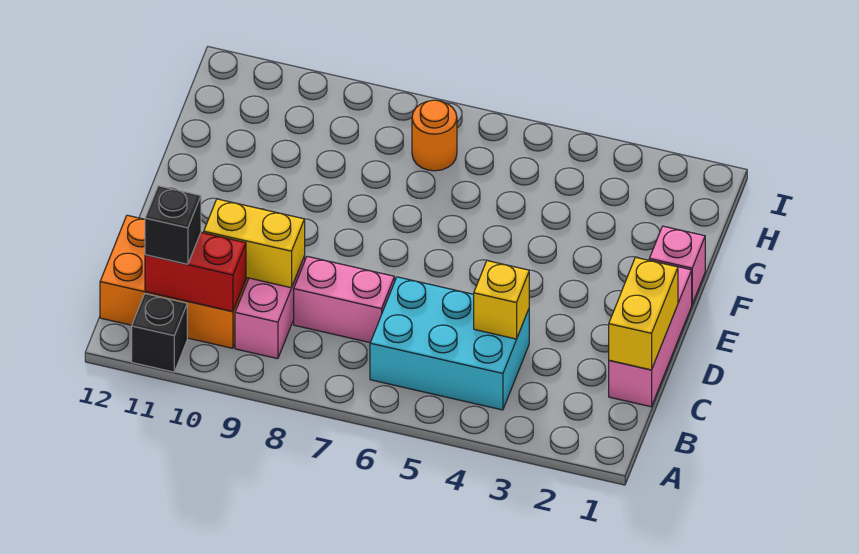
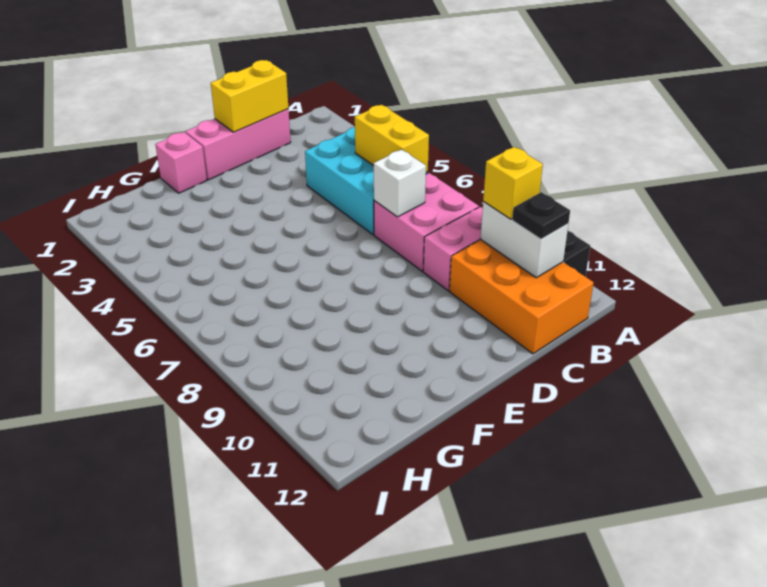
red 1x2 brick [145,232,246,311] -> white 1x2 brick [480,202,568,278]
black 1x1 brick [145,186,201,264] -> black 1x1 plate [512,192,570,239]
yellow 1x1 brick [474,261,529,339] -> yellow 1x1 brick moved to [483,147,543,219]
pink 1x2 brick [294,256,395,342] -> pink 2x2 brick [374,173,479,271]
none -> white 1x1 brick [374,149,426,217]
yellow 1x2 brick [204,199,305,288] -> yellow 1x2 brick moved to [355,105,429,172]
orange 1x1 round brick [412,100,457,171] -> none

